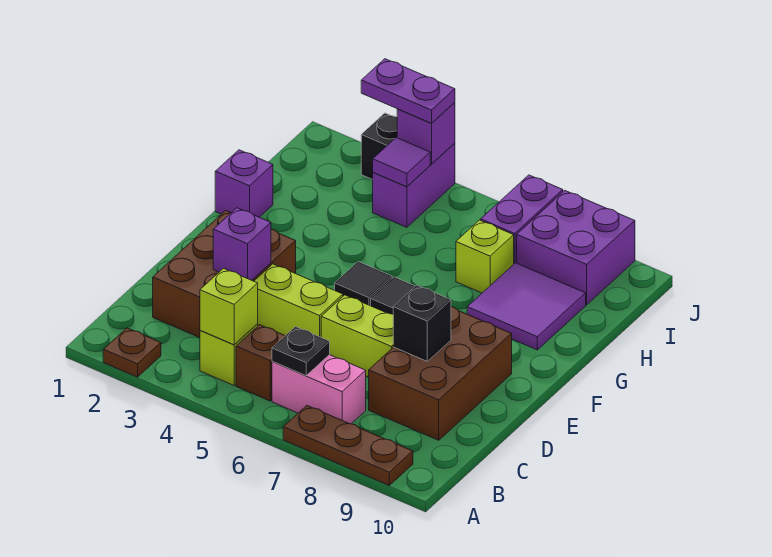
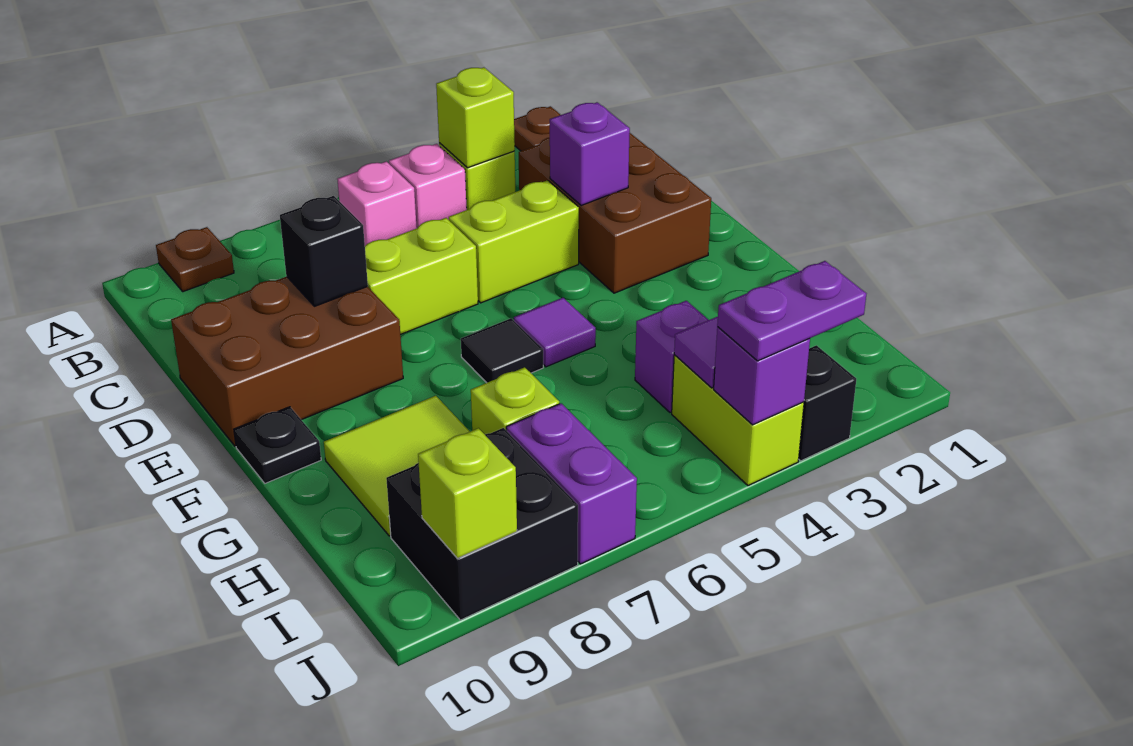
brown 1x3 plate [283,405,413,485] -> brown 1x1 plate [156,227,234,292]
brown 1x1 brick [236,325,285,401] -> pink 1x1 brick [389,144,467,228]
pink 1x2 brick [272,355,366,424] -> pink 1x1 brick [337,161,417,246]
black 1x1 plate [272,327,330,376] -> black 1x1 plate moved to [234,407,321,483]
brown 2x3 brick [369,307,512,440] -> brown 2x3 brick turned to [171,277,403,446]
black 1x1 tile [335,262,392,306] -> purple 1x1 tile [514,298,596,367]
purple 1x1 brick [215,150,273,217] -> purple 1x1 brick moved to [635,301,708,412]
purple 2x2 tile [467,263,586,350] -> lime 2x2 tile [324,396,470,536]
purple 1x2 brick [373,143,455,227] -> lime 1x2 brick [672,355,804,485]
purple 2x2 brick [517,191,635,305] -> black 2x2 brick [386,428,578,620]
none -> lime 1x1 brick [418,428,517,558]

